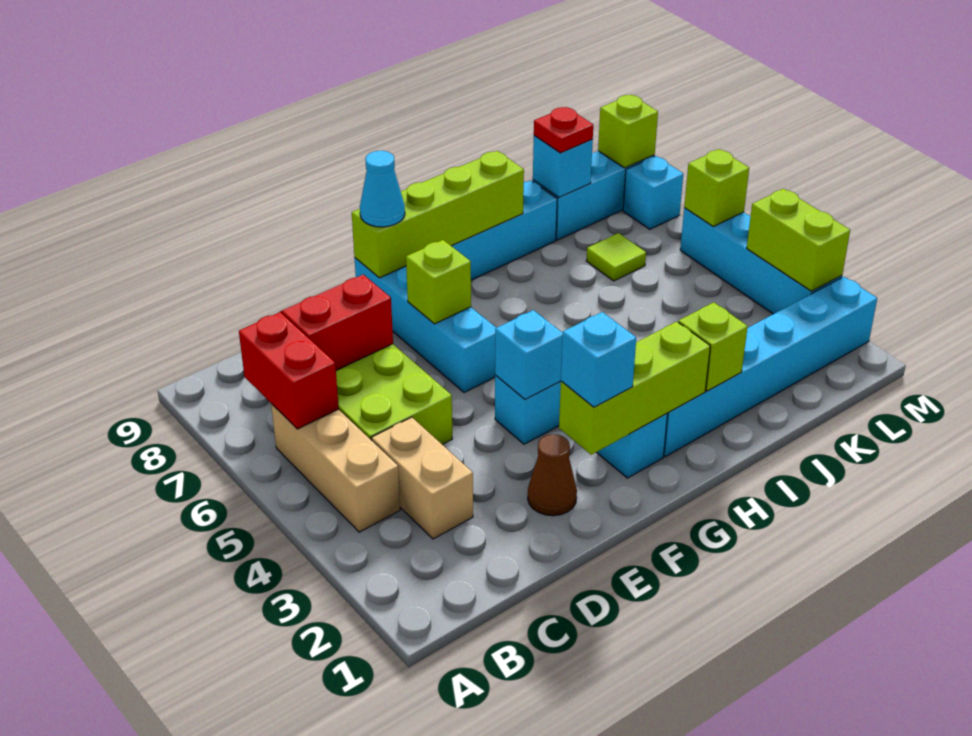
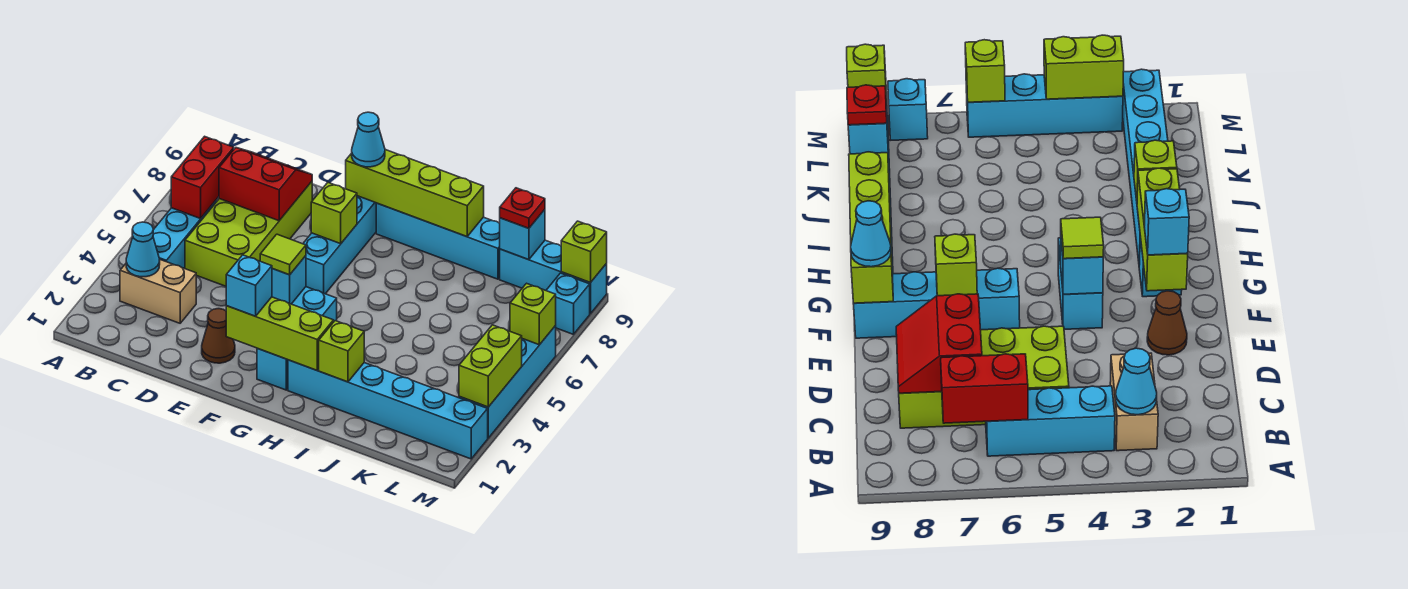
none -> cyan 1x1 cone [126,222,160,277]
tan 1x3 brick [271,404,400,532] -> cyan 1x3 brick [153,200,217,269]
tan 1x2 brick [371,417,473,539] -> tan 1x2 brick turned to [120,260,196,323]
lime 1x1 tile [586,233,646,281] -> lime 1x1 tile moved to [260,234,306,275]

